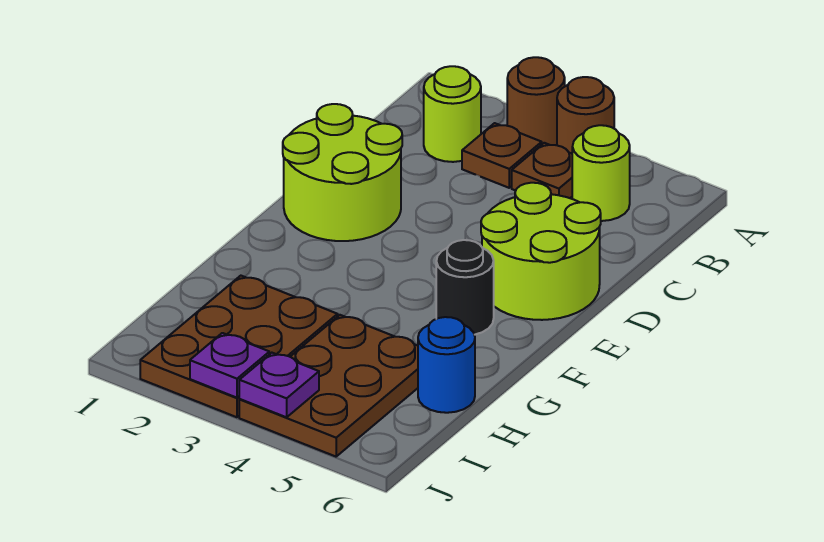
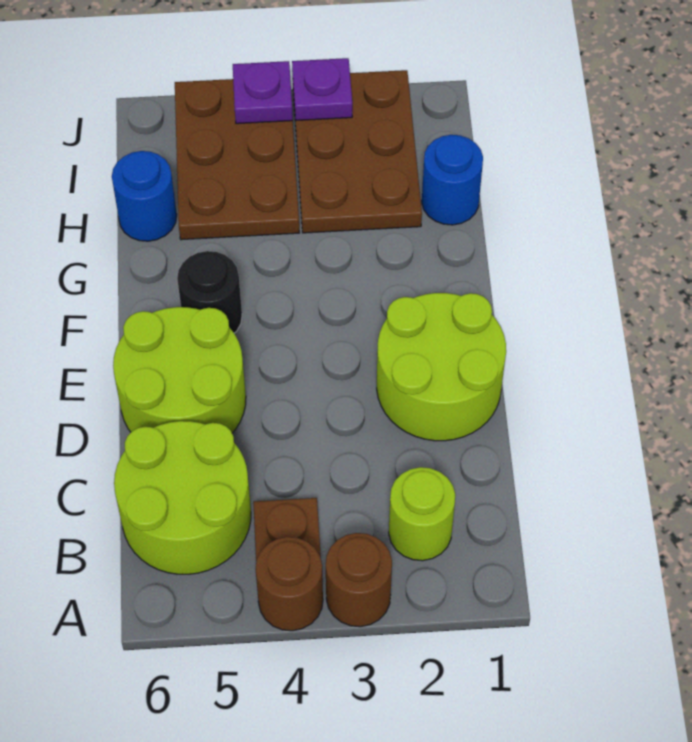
brown 1x1 plate [462,123,542,188] -> none
lime 1x1 round brick [572,125,630,221] -> lime 2x2 round brick [114,421,251,574]
none -> blue 1x1 round brick [422,135,483,225]

